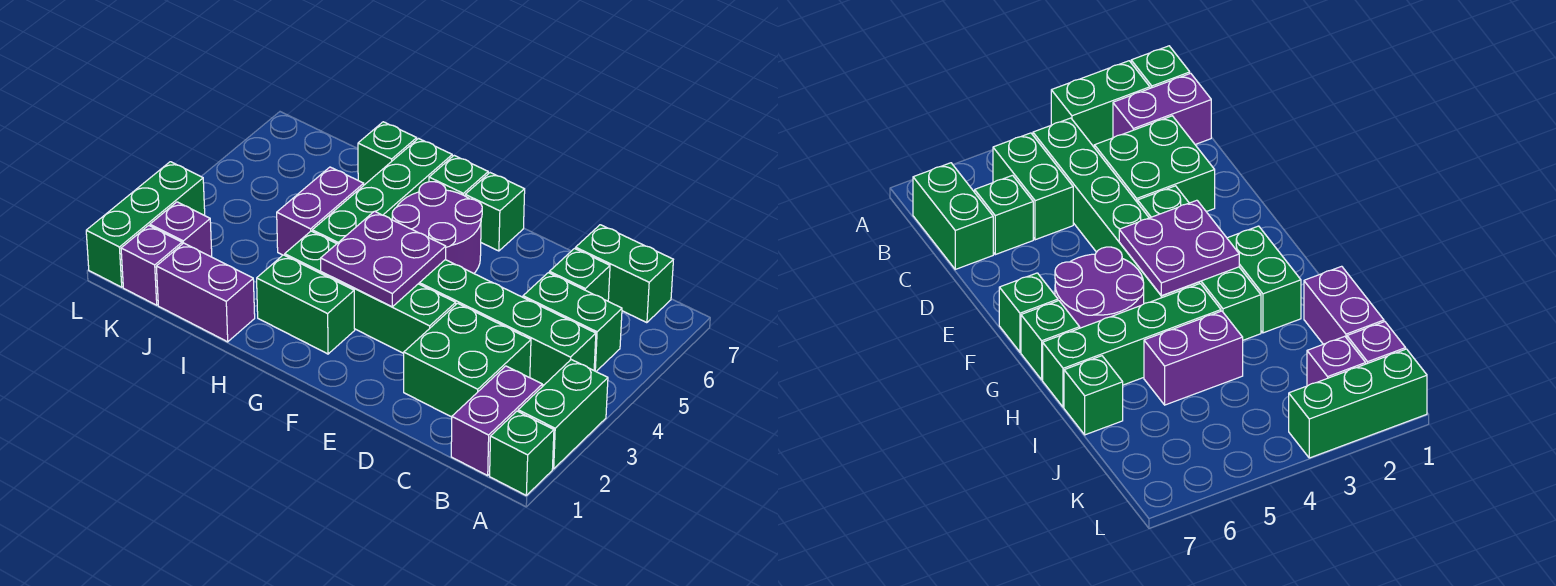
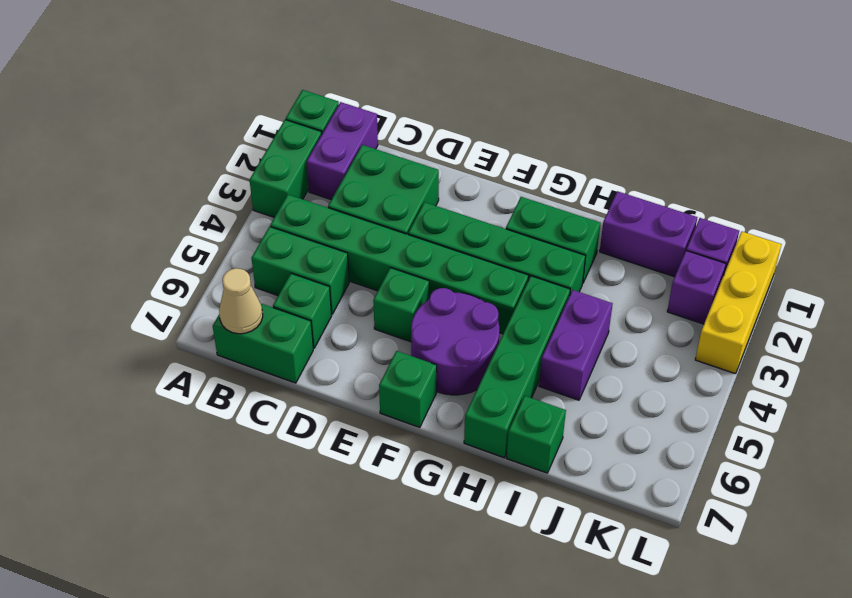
none -> tan 1x1 cone [219,268,263,334]
purple 2x2 plate [321,211,446,307] -> none
green 1x1 brick [429,156,488,196] -> green 1x1 brick moved to [373,268,429,342]
green 1x3 brick [86,162,205,287] -> yellow 1x3 brick [695,232,782,374]

